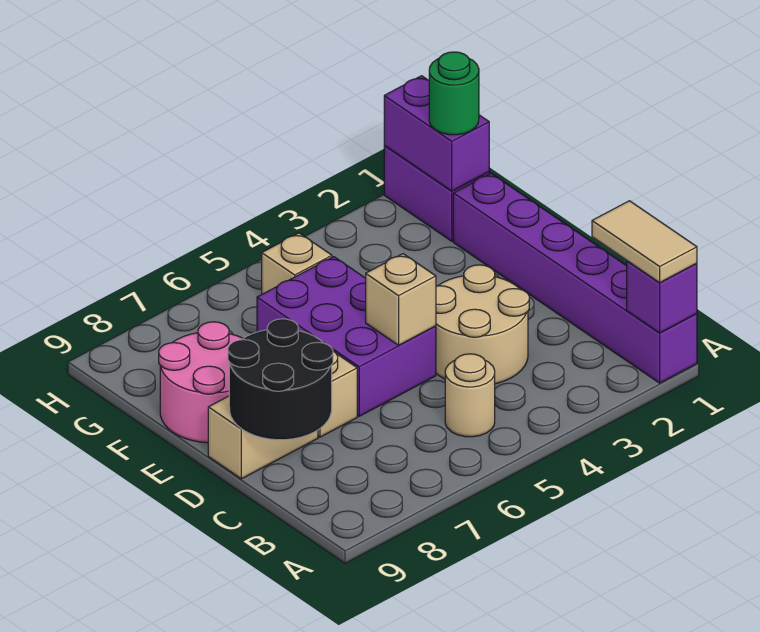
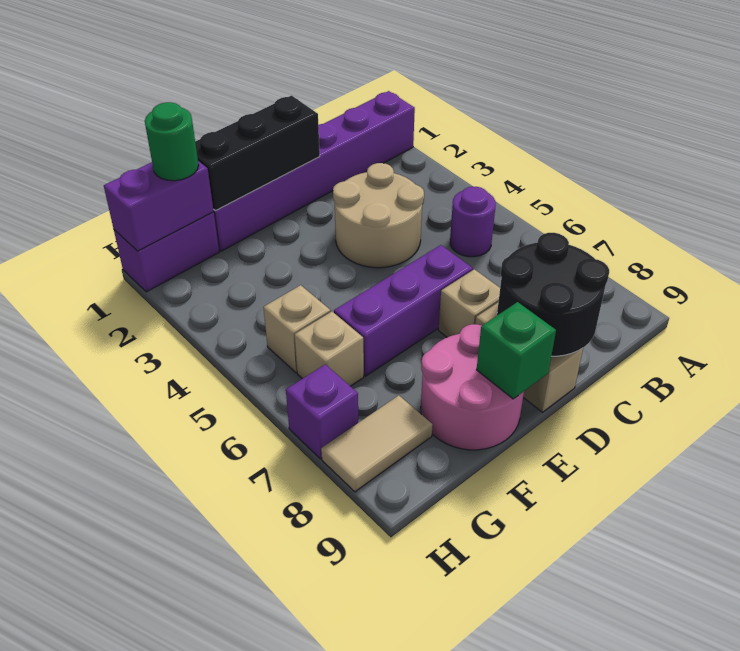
purple 1x1 brick [627,261,697,333] -> purple 1x1 brick moved to [286,364,358,459]
tan 1x2 tile [592,201,697,283] -> tan 1x2 tile moved to [321,395,433,492]
tan 1x1 round brick [445,354,495,437] -> purple 1x1 round brick [450,187,496,257]
none -> black 1x3 brick [195,96,320,211]
purple 2x3 brick [257,257,436,416] -> purple 1x3 brick [334,245,473,376]
tan 1x1 brick [366,254,436,345] -> tan 1x1 brick moved to [295,312,364,386]
none -> green 1x1 brick [477,302,556,399]

